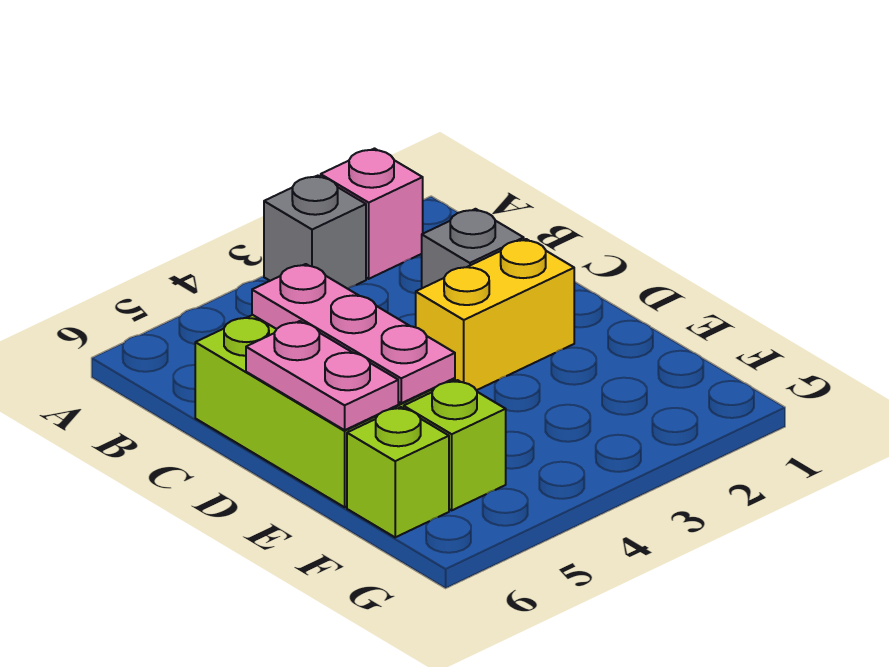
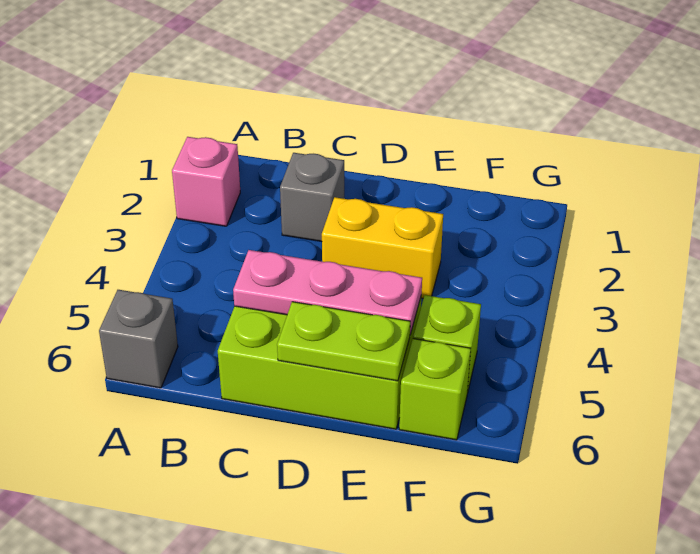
grey 1x1 brick [264,176,366,289] -> grey 1x1 brick moved to [99,290,178,388]
yellow 1x2 brick [416,239,574,390] -> yellow 1x2 brick turned to [322,197,443,298]
pink 1x2 plate [246,321,398,430] -> lime 1x2 plate [277,302,410,381]

